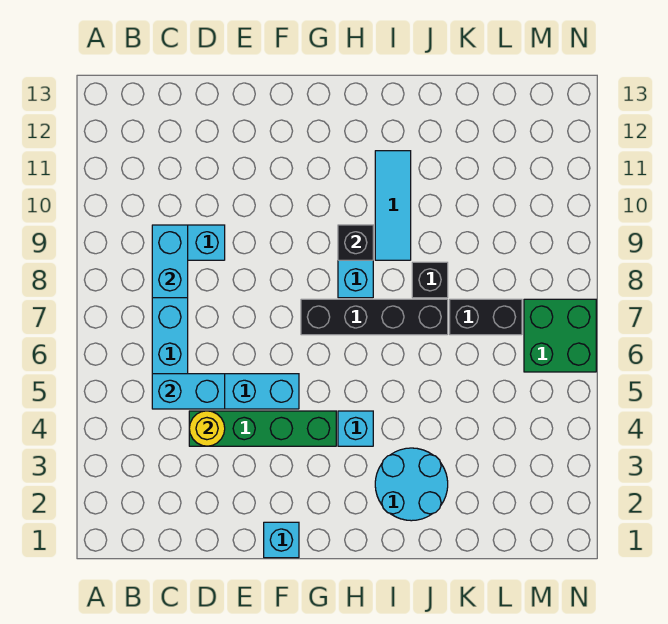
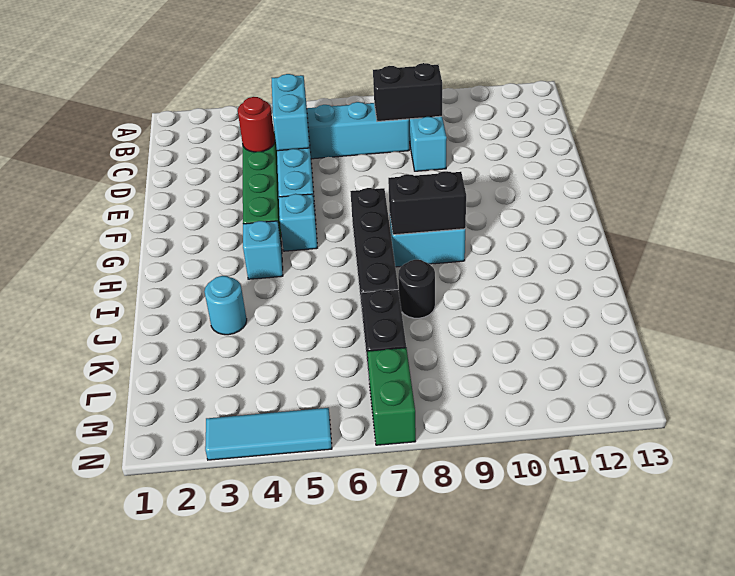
cyan 1x2 brick [152,225,188,298] -> black 1x2 brick [373,63,442,122]
yellow 1x1 round brick [189,411,225,446] -> red 1x1 round brick [238,97,275,152]
cyan 1x1 brick [264,522,299,558] -> cyan 1x1 brick moved to [279,194,317,251]
black 1x1 brick [338,225,373,260] -> black 1x2 brick [388,171,466,235]
cyan 2x2 round brick [375,448,448,521] -> cyan 1x1 round brick [204,276,247,335]
cyan 1x3 tile [375,151,411,260] -> cyan 1x3 tile moved to [205,408,332,460]
black 1x1 brick [412,262,448,298] -> black 1x1 round brick [398,260,435,318]
green 2x2 brick [524,299,596,372] -> green 1x2 brick [367,348,416,445]

